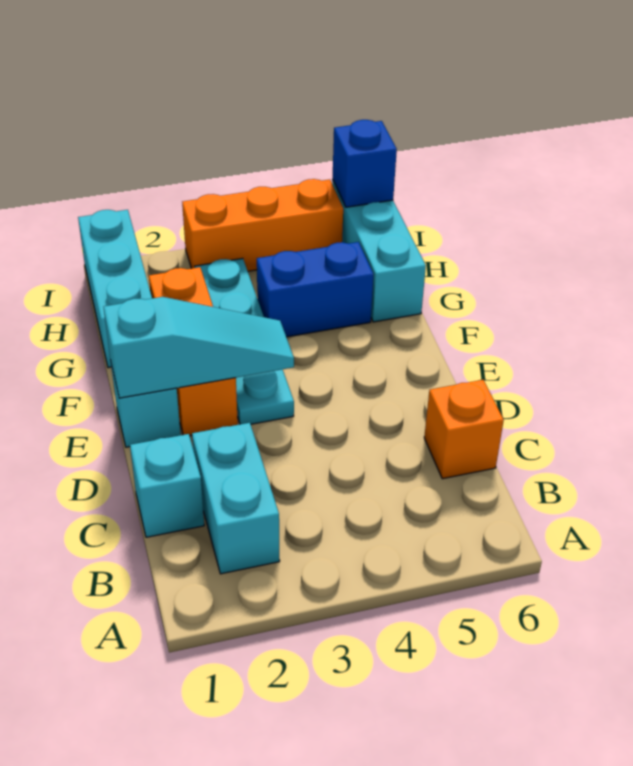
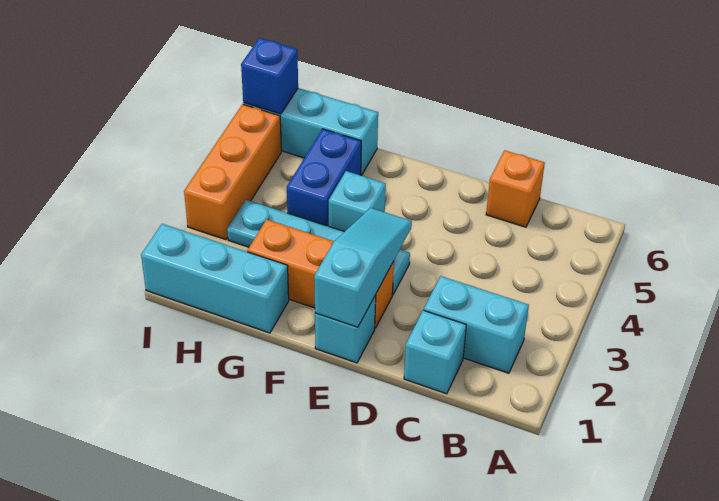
none -> cyan 1x1 brick [329,171,386,232]

